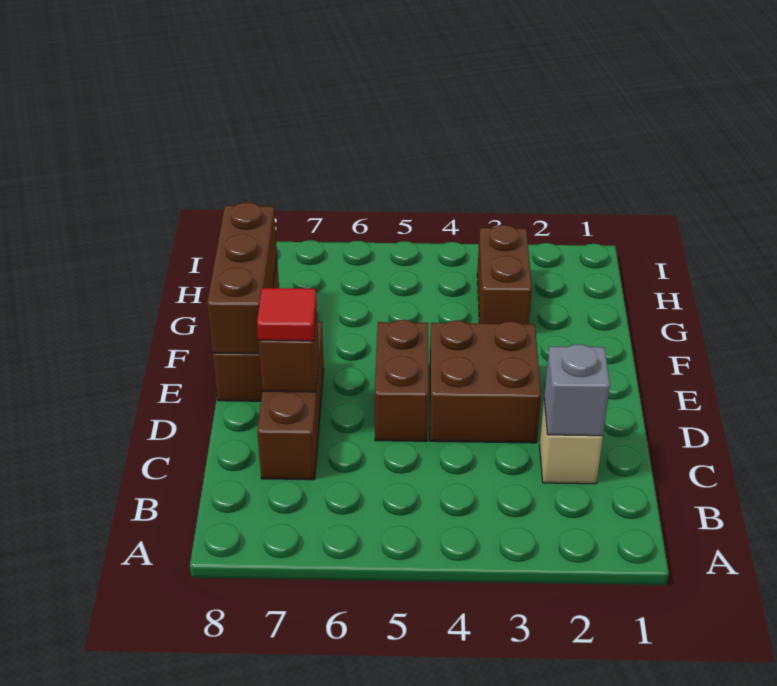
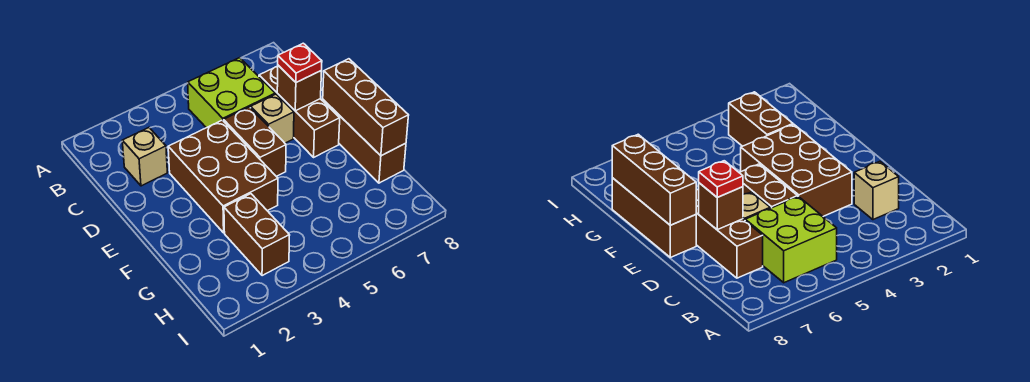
none -> lime 2x2 brick [188,58,275,128]
grey 1x1 brick [544,344,610,436] -> none
brown 2x2 brick [430,321,541,443] -> brown 2x3 brick [168,120,278,233]
none -> tan 1x1 brick [251,94,294,143]
red 1x1 tile [257,288,317,341] -> red 1x1 plate [278,43,322,82]

